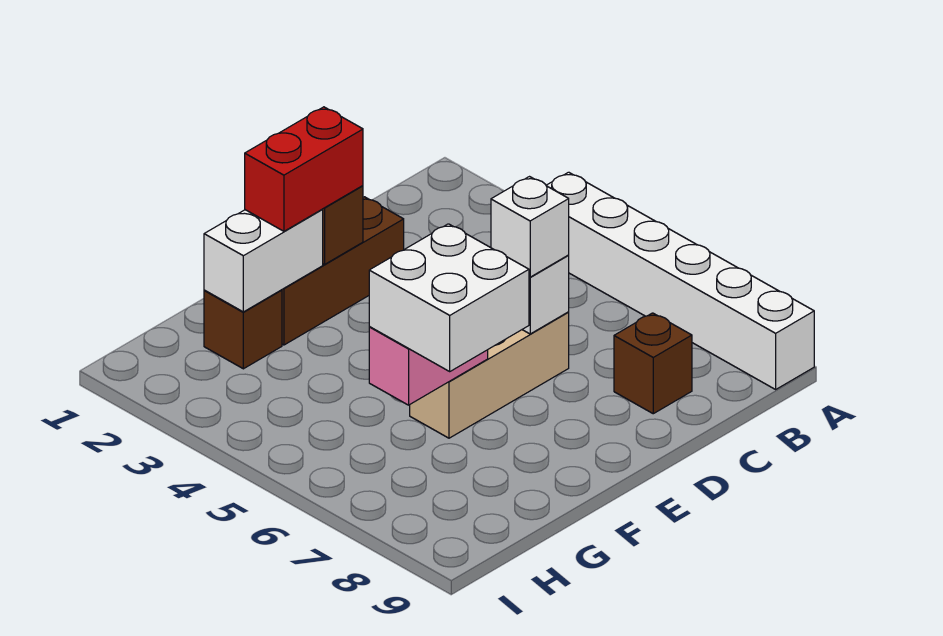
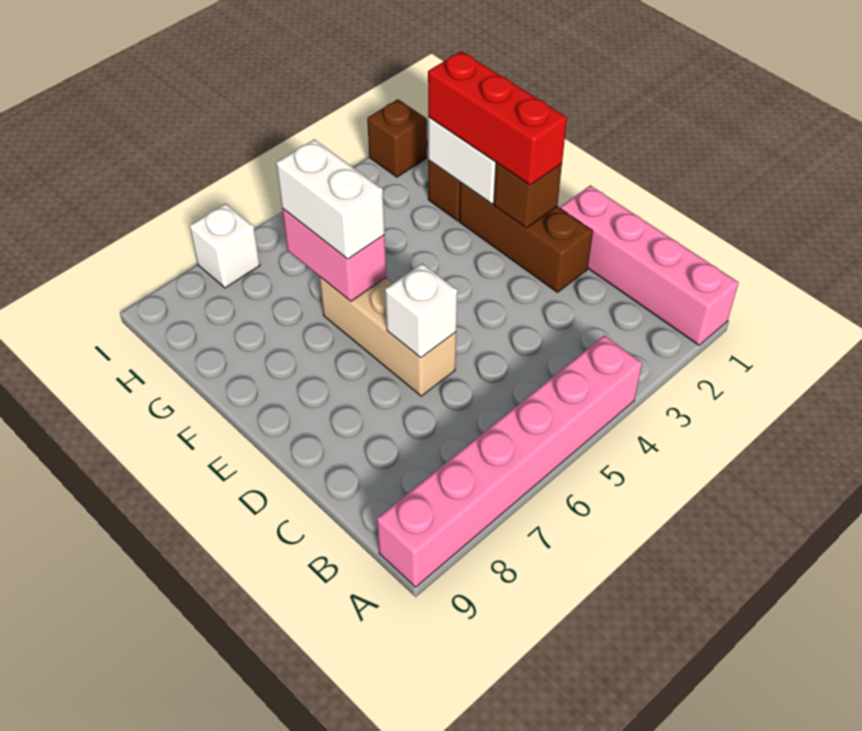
none -> pink 1x4 brick [560,185,739,345]
white 1x6 brick [546,172,814,389] -> pink 1x6 brick [377,336,642,587]
brown 1x1 brick [614,313,692,414] -> brown 1x1 brick moved to [367,99,427,177]
white 1x1 brick [491,177,569,277] -> white 1x1 brick moved to [190,204,260,288]
red 1x2 brick [245,107,363,231] -> red 1x3 brick [428,51,567,185]
white 2x2 brick [369,224,529,371] -> white 1x2 brick [276,139,385,259]

